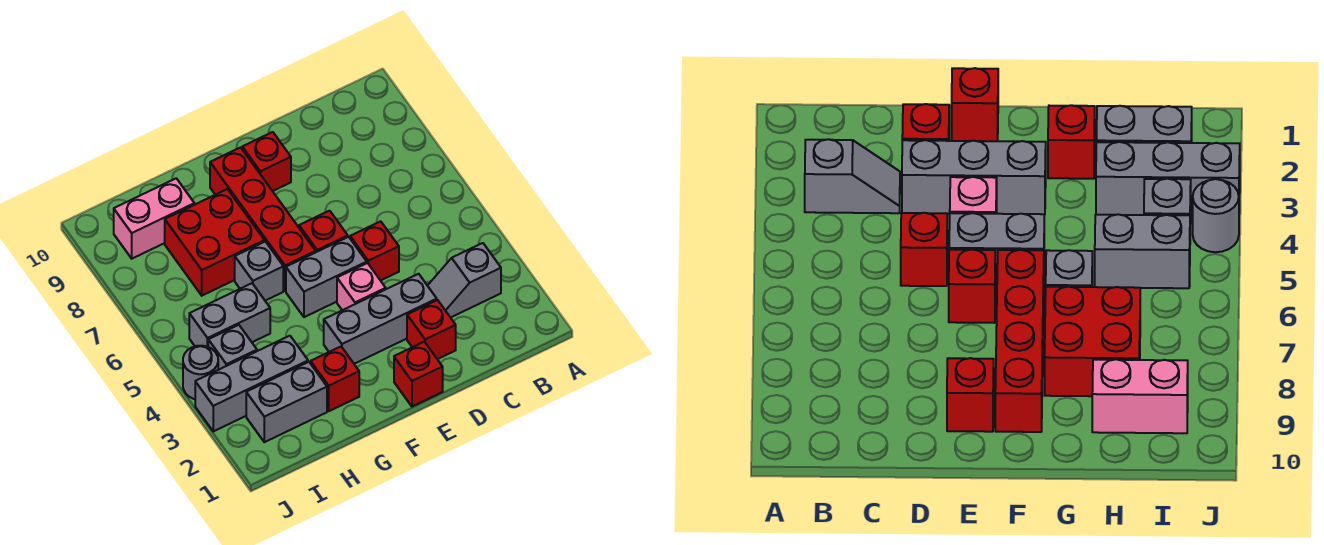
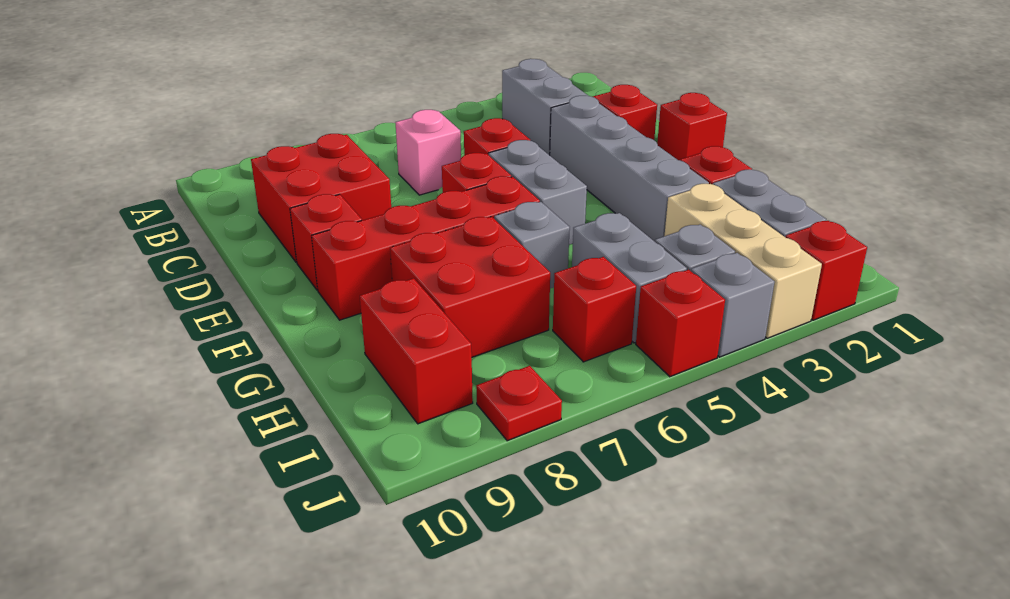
grey 1x2 slope [428,243,501,318] -> grey 1x2 brick [502,59,588,155]
none -> red 2x2 brick [251,134,391,262]
grey 1x3 brick [324,274,437,364] -> grey 1x4 brick [550,96,709,242]
pink 1x1 brick [337,263,386,310] -> pink 1x1 brick moved to [395,110,461,195]
grey 1x3 brick [195,336,308,431] -> tan 1x3 brick [665,184,822,338]
pink 1x2 brick [114,178,194,259] -> red 1x2 brick [360,278,473,424]
none -> red 1x1 brick [553,257,636,362]
none -> red 1x1 brick [785,221,867,320]
grey 1x1 round brick [183,346,218,399] -> grey 1x1 brick [691,253,775,357]
none -> red 1x1 brick [636,270,725,377]
none -> red 1x1 plate [476,366,562,441]

